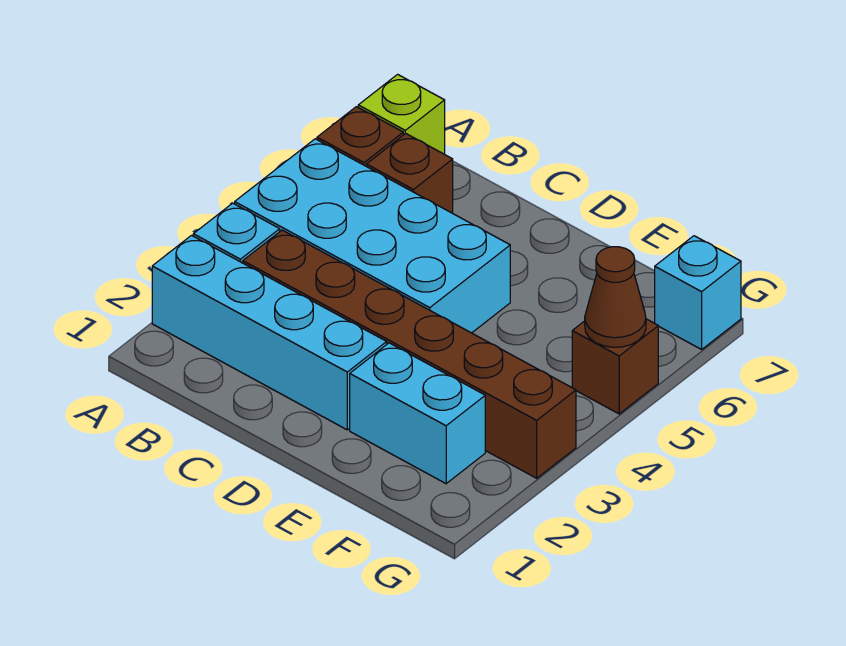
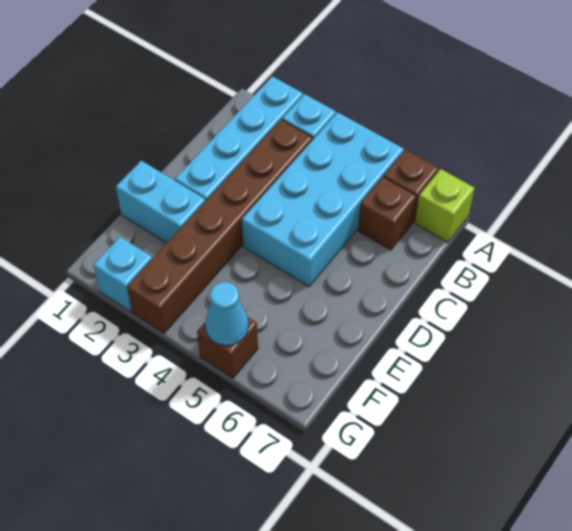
cyan 1x2 brick [350,343,485,484] -> cyan 1x2 brick turned to [116,161,205,243]
brown 1x1 cone [585,247,646,347] -> cyan 1x1 cone [205,282,249,346]
cyan 1x1 brick [655,236,741,349] -> cyan 1x1 brick moved to [93,237,152,312]

